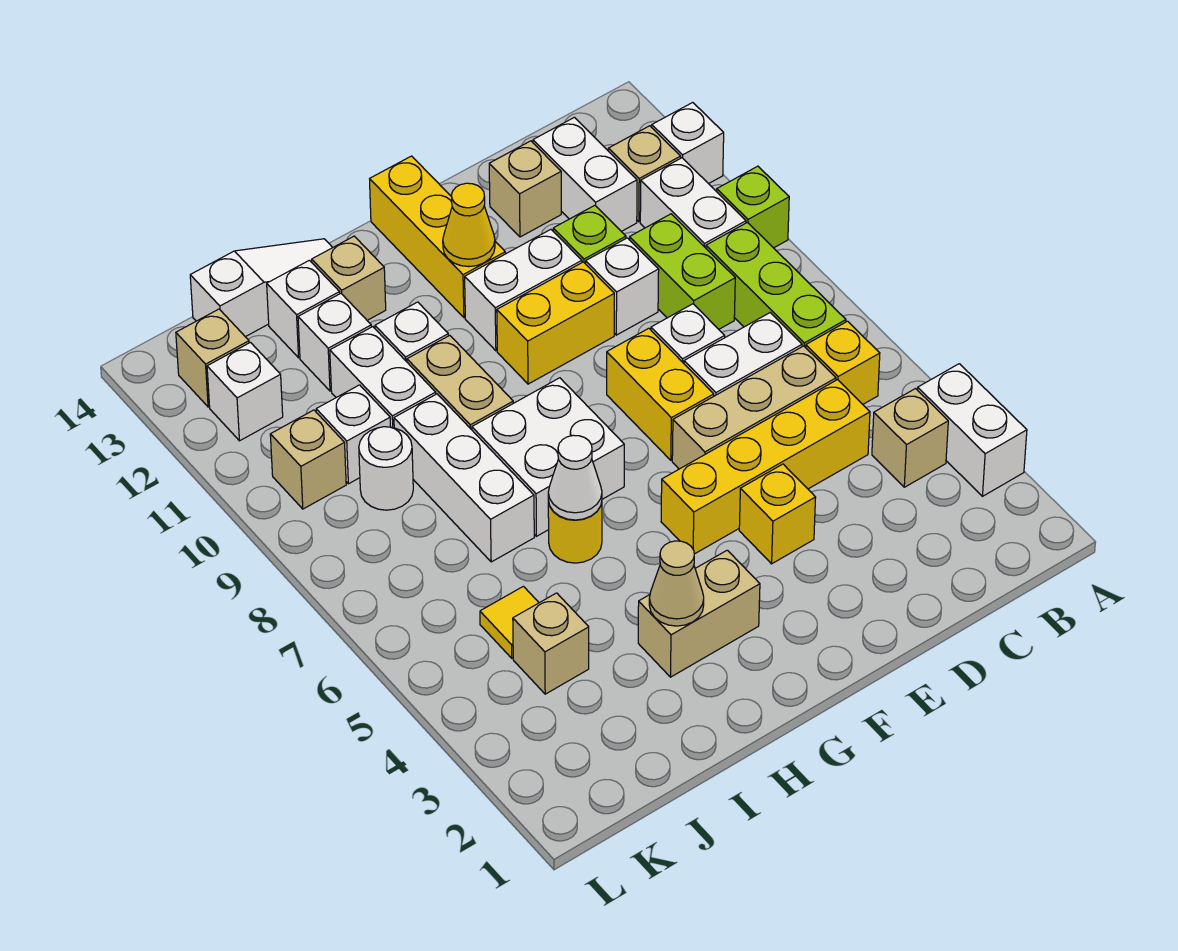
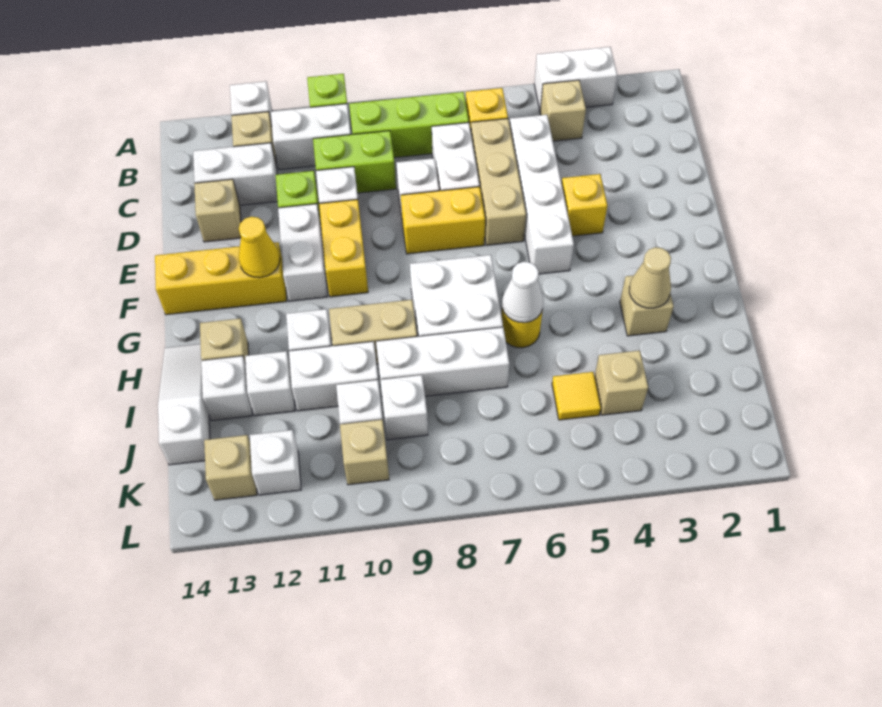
yellow 1x4 brick [661,380,870,554] -> white 1x4 brick [510,115,574,274]
tan 1x2 brick [638,550,760,677] -> tan 1x1 brick [620,275,674,336]
white 1x1 round brick [359,427,413,510] -> white 1x1 brick [380,375,428,440]

